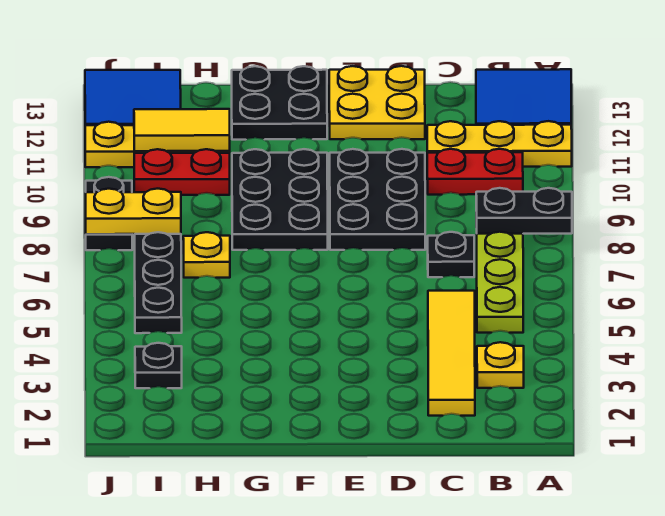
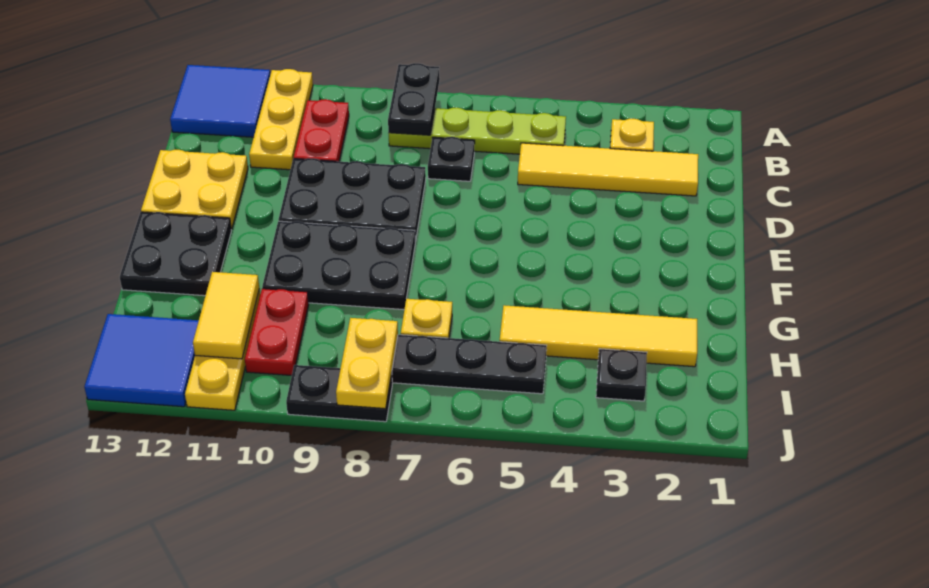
none -> yellow 1x4 tile [500,305,697,367]

